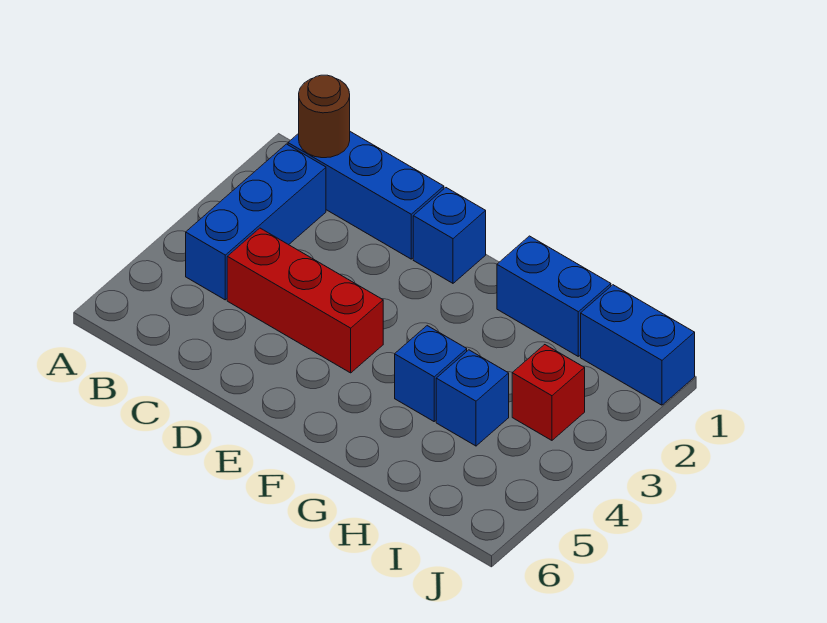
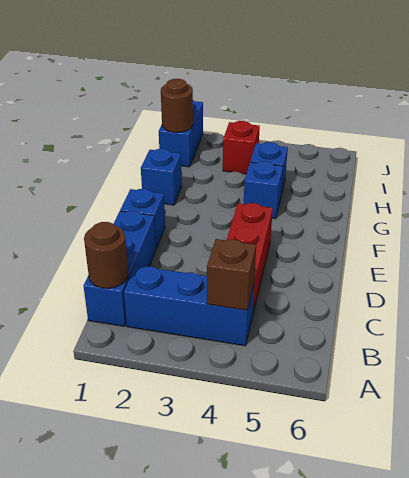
none -> brown 1x1 brick [207,239,256,310]
blue 1x2 brick [497,236,611,356] -> blue 1x1 brick [141,149,182,205]
none -> brown 1x1 round brick [161,79,193,132]

